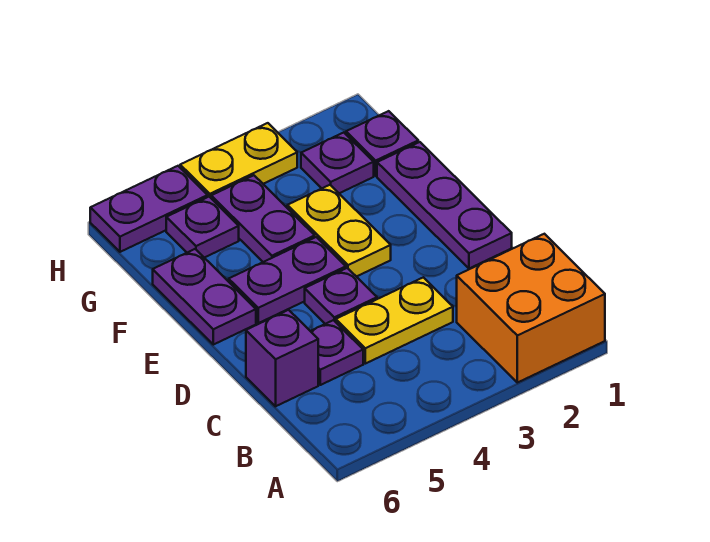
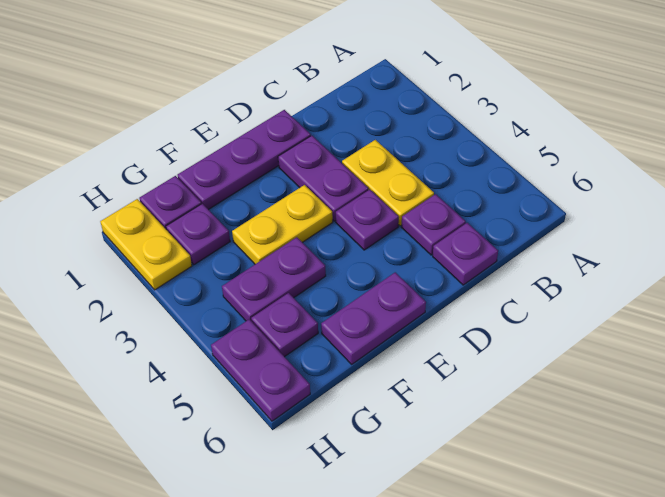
orange 2x2 brick [457,234,605,383] -> none
purple 1x1 brick [246,310,318,406] -> purple 1x1 plate [433,223,498,285]
purple 1x2 plate [229,237,346,323] -> purple 1x2 plate moved to [278,136,368,221]
yellow 1x2 plate [180,123,297,198] -> yellow 1x2 plate moved to [100,199,192,290]

